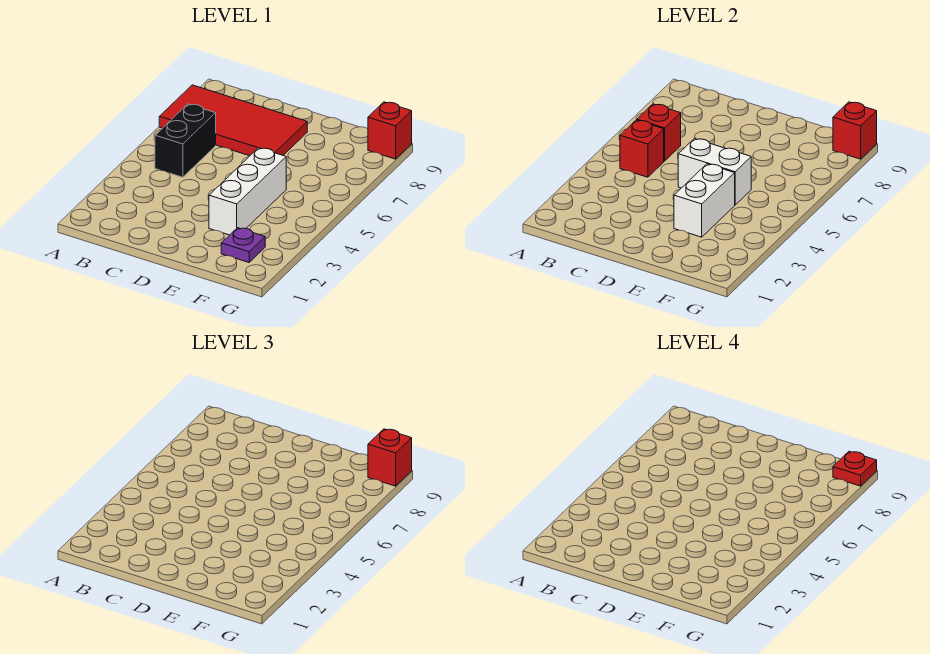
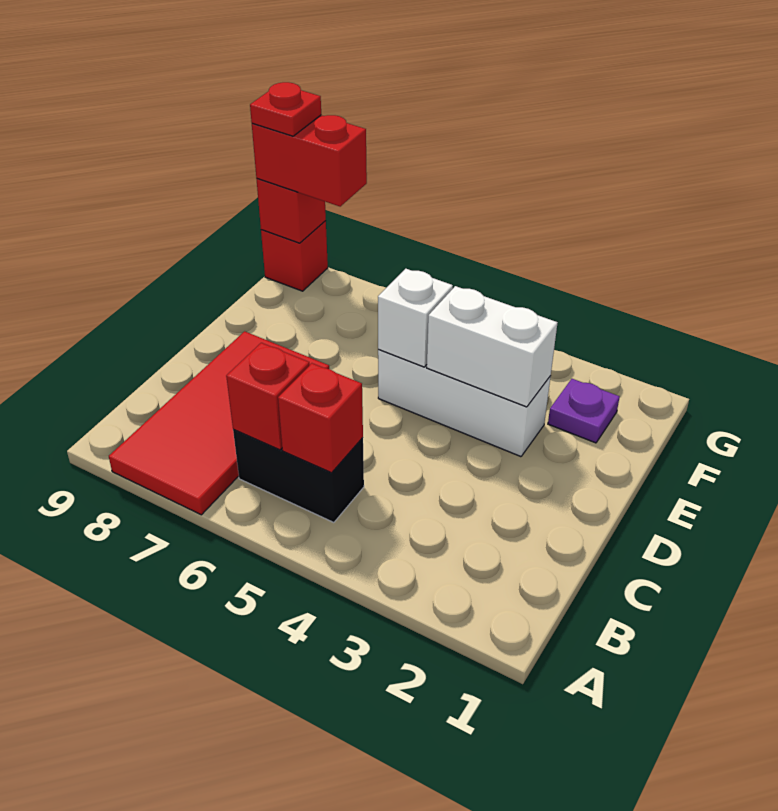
white 1x2 brick [678,139,751,205] -> white 1x1 brick [378,269,453,367]
red 1x1 brick [368,429,412,486] -> red 1x2 brick [252,115,367,206]

